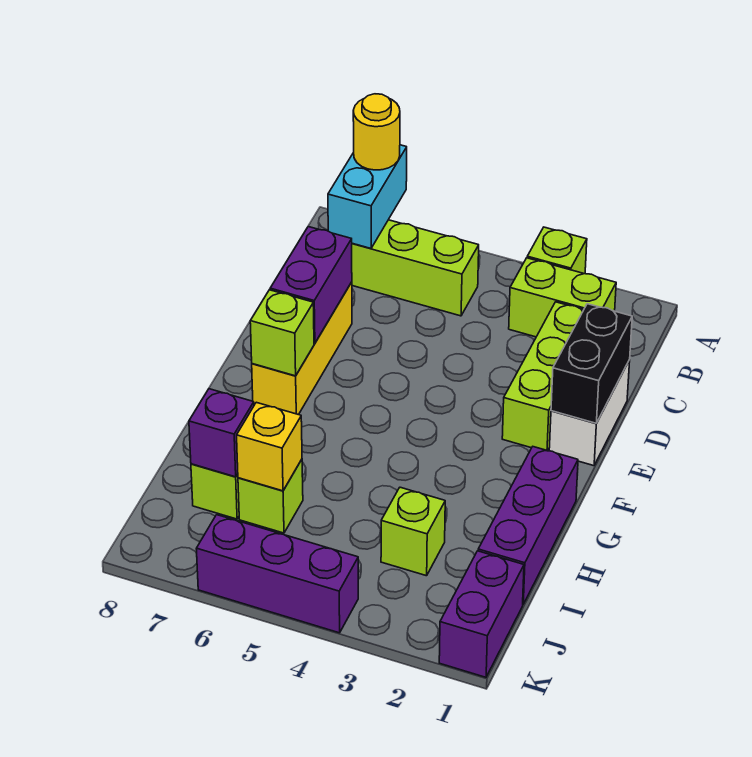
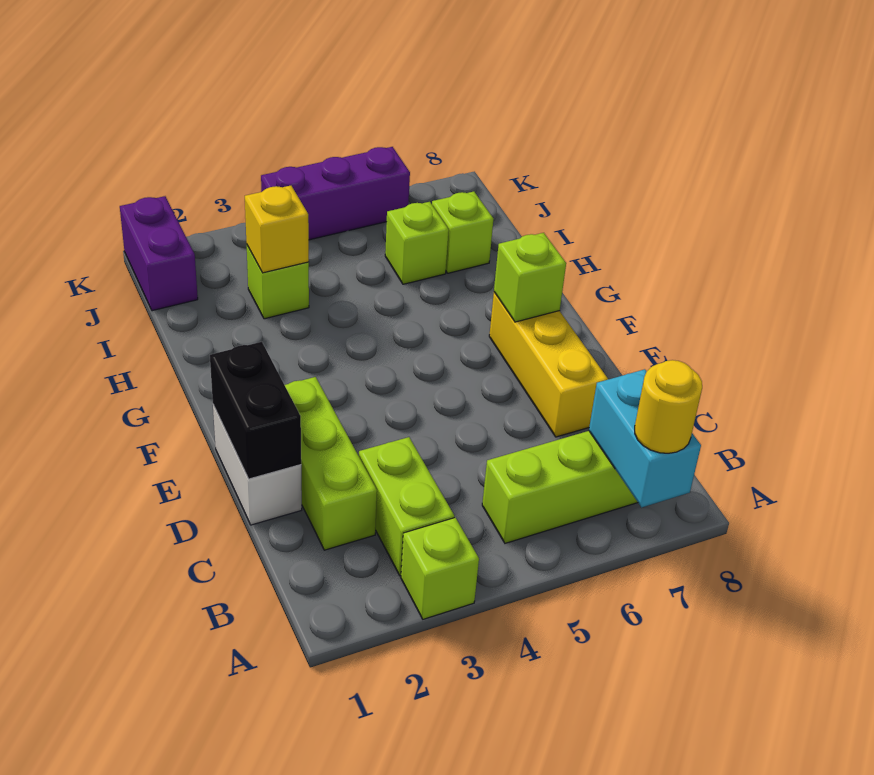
lime 1x2 brick [509,258,616,337] -> lime 1x2 brick turned to [359,437,454,576]
purple 1x2 brick [270,227,352,343] -> none
purple 1x3 brick [478,447,578,604] -> none
yellow 1x1 brick [237,402,302,491] -> yellow 1x1 brick moved to [245,186,309,273]
purple 1x1 brick [189,389,254,477] -> none

